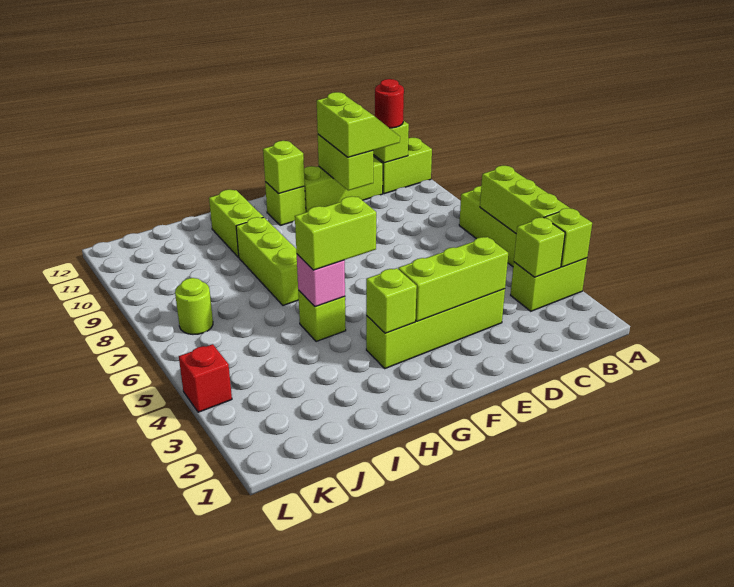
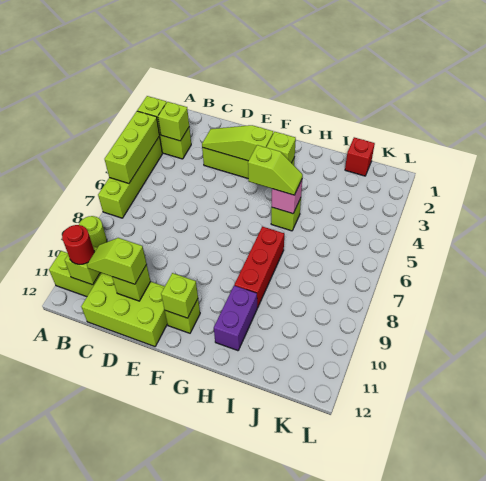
lime 2x2 slope [317,92,400,157] -> lime 1x2 slope [87,238,147,284]
lime 1x3 brick [304,156,383,212] -> lime 2x3 brick [81,273,167,347]
lime 1x3 brick [398,237,508,321] -> lime 1x3 slope [202,125,273,161]
lime 1x2 brick [318,134,373,191] -> lime 1x1 brick [112,265,151,301]
lime 1x2 brick [295,196,376,270] -> lime 1x2 slope [248,145,303,195]
lime 1x3 brick [236,217,299,305] -> red 1x3 brick [234,227,284,308]
lime 1x2 brick [209,190,263,257] -> purple 1x2 brick [214,286,257,351]
lime 1x1 round brick [175,278,213,334] -> lime 1x1 round brick moved to [79,216,107,248]
red 1x1 brick [179,344,232,412] -> red 1x1 brick moved to [345,137,375,176]

